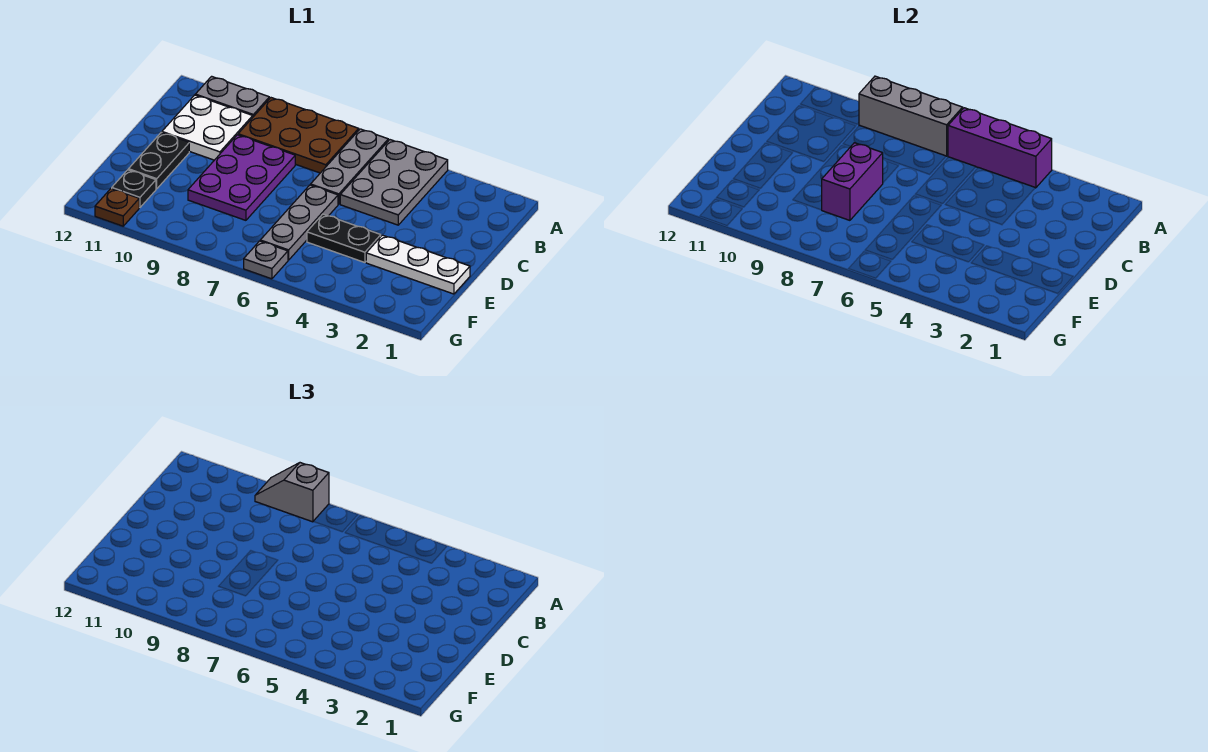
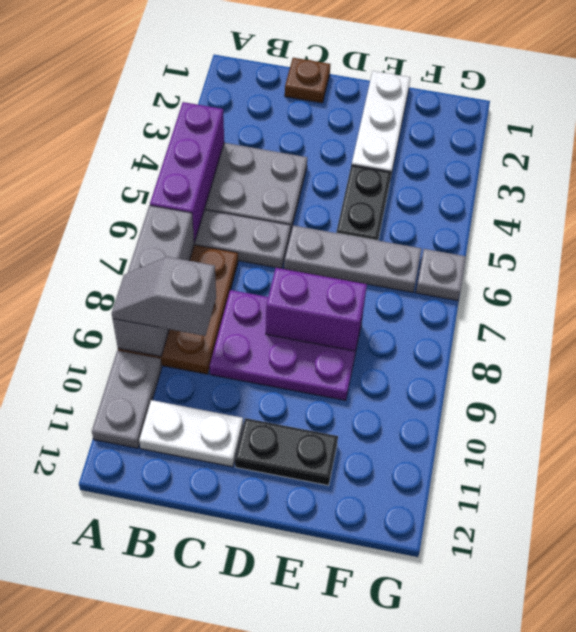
grey 1x2 slope [255,463,329,522] -> grey 1x2 slope turned to [112,257,216,336]
white 2x2 plate [162,95,253,160] -> white 1x2 plate [139,400,243,467]
black 1x1 plate [112,170,156,208] -> none
brown 1x1 plate [95,188,139,226] -> brown 1x1 plate moved to [285,58,330,103]

